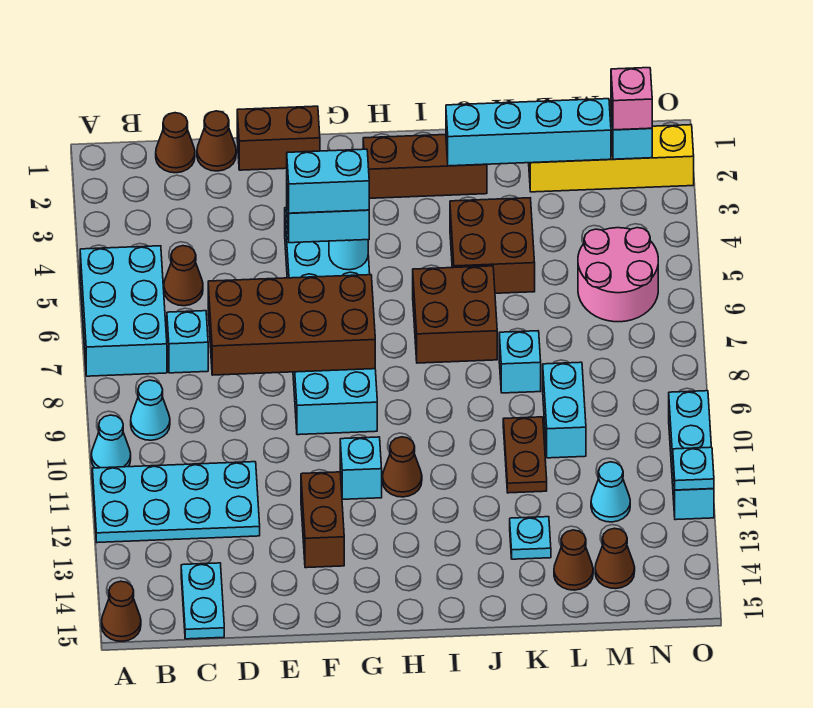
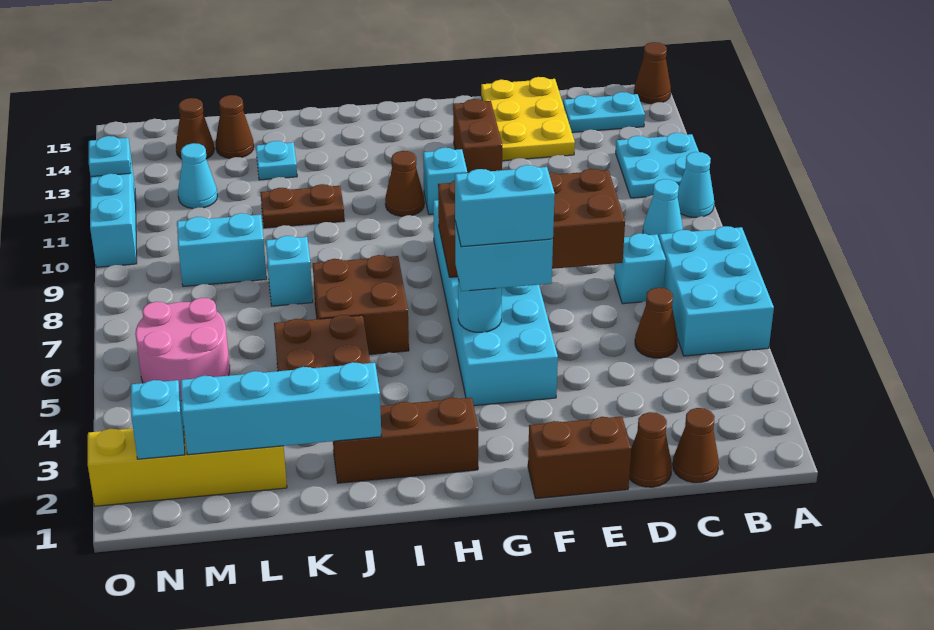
cyan 2x4 plate [92,462,260,543] -> cyan 2x2 plate [616,133,699,198]
cyan 1x2 plate [181,563,224,639] -> cyan 1x2 plate turned to [563,92,645,132]
none -> yellow 2x3 plate [481,77,575,161]
brown 1x2 plate [503,417,547,493] -> brown 1x2 plate turned to [260,184,344,228]
cyan 1x2 brick [543,362,586,458] -> cyan 1x2 brick turned to [177,213,267,286]
pink 1x1 brick [611,68,652,130] -> none

